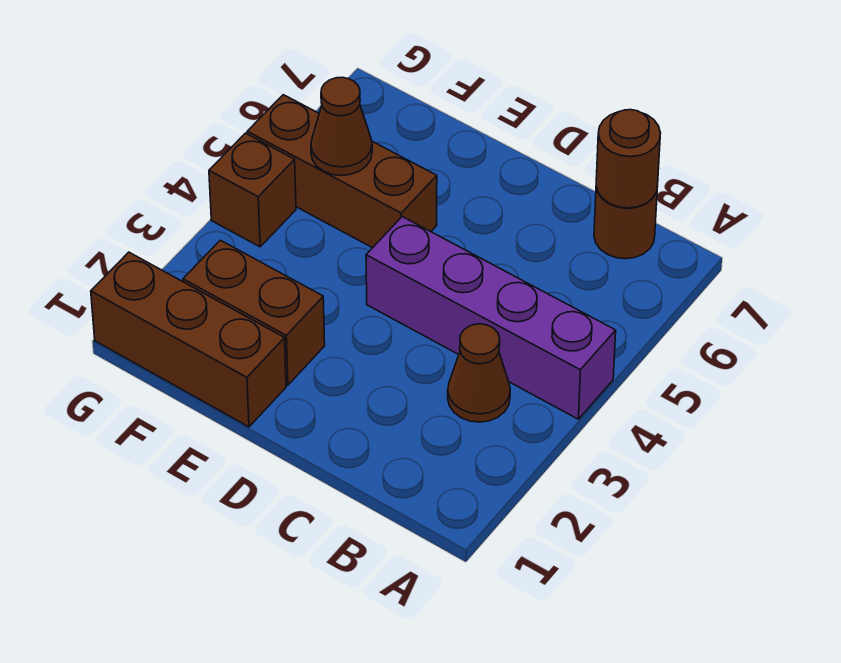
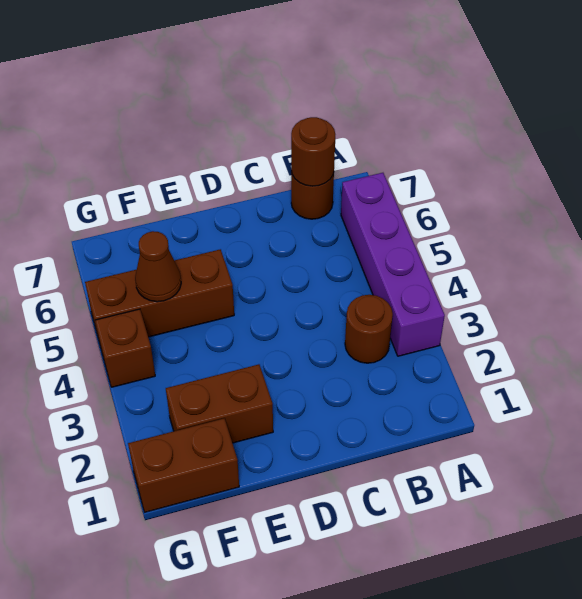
purple 1x4 brick [366,217,616,419] -> purple 1x4 brick turned to [341,173,445,356]
brown 1x1 cone [448,324,510,422] -> brown 1x1 round brick [345,295,393,363]
brown 1x3 brick [91,252,286,427] -> brown 1x2 brick [128,418,239,512]

